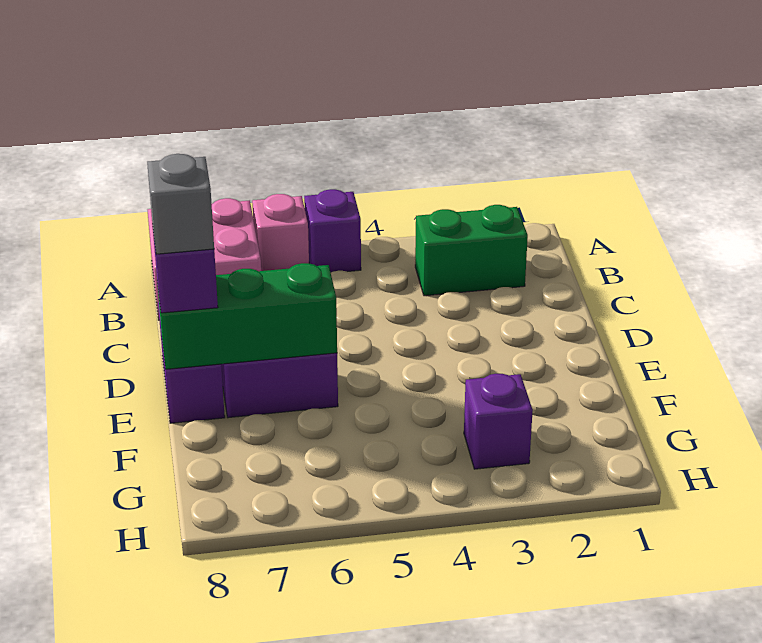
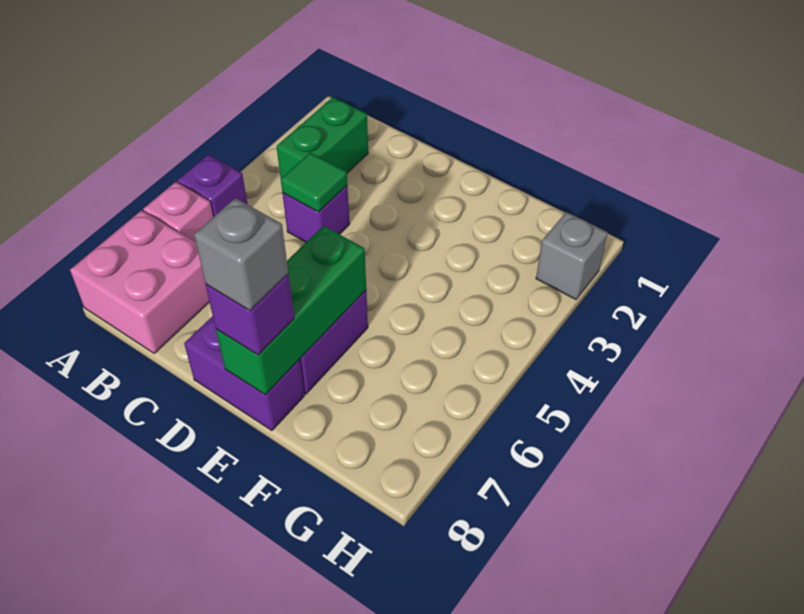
none -> green 1x1 tile [281,153,347,212]
purple 1x1 brick [464,374,533,469] -> purple 1x1 brick moved to [282,186,350,242]
none -> grey 1x1 brick [536,212,608,300]

